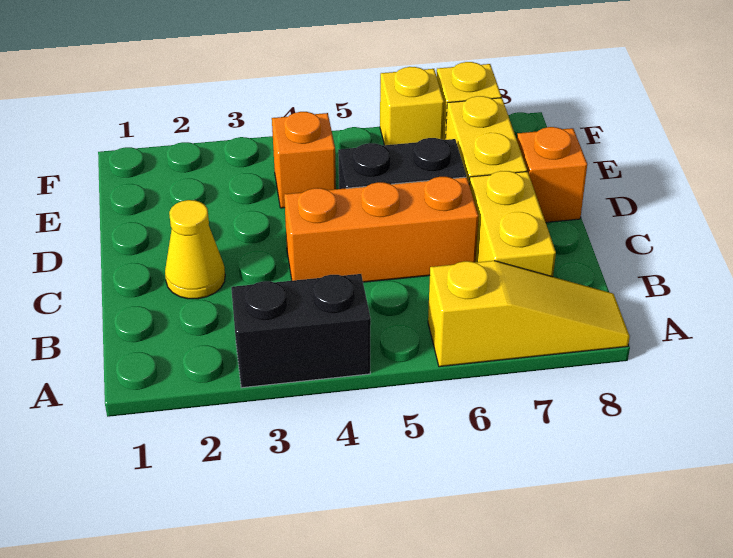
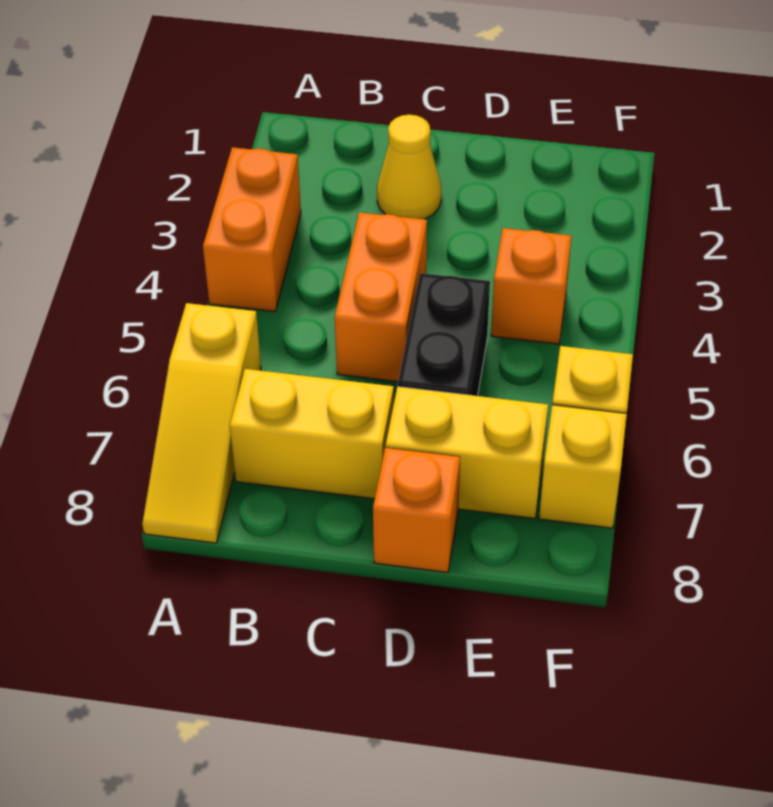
black 1x2 brick [231,274,371,388] -> orange 1x2 brick [203,147,301,312]
orange 1x3 brick [284,177,479,282] -> orange 1x2 brick [335,212,427,382]

